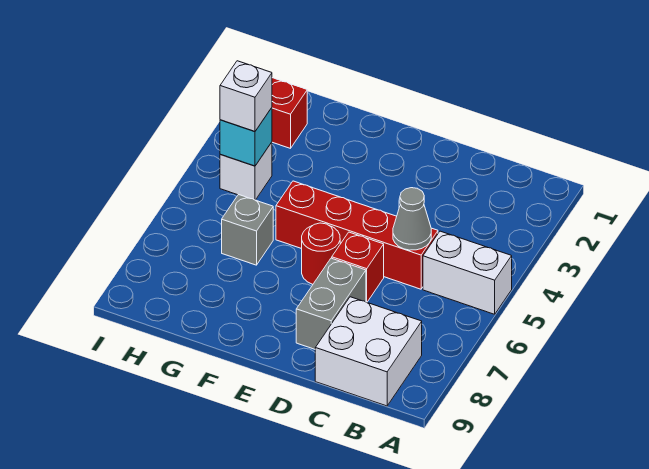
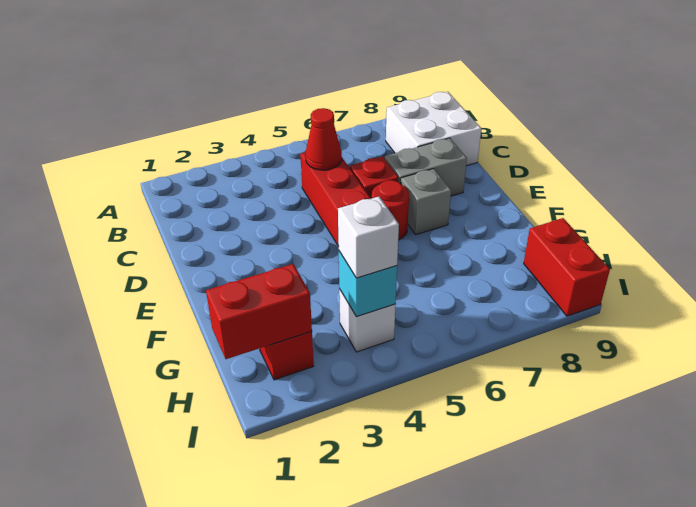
white 1x2 brick [423,231,512,314] -> none
grey 1x1 cone [393,188,431,250] -> red 1x1 cone [305,108,342,170]
grey 1x1 brick [222,195,273,265] -> grey 1x1 brick moved to [401,169,451,235]
none -> red 1x2 brick [206,264,312,359]
none -> red 1x2 brick [524,218,610,316]

